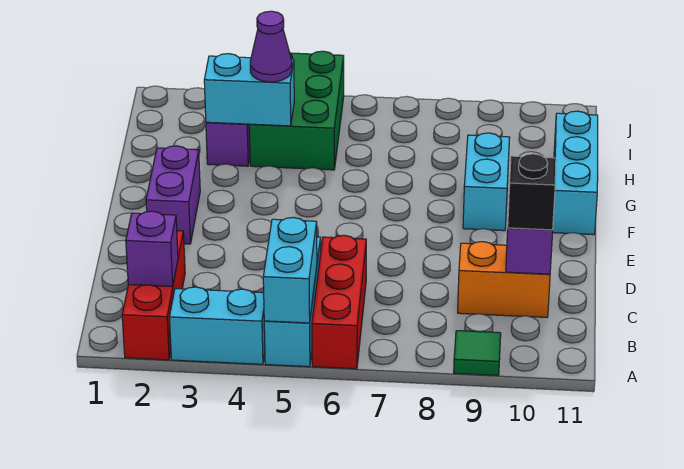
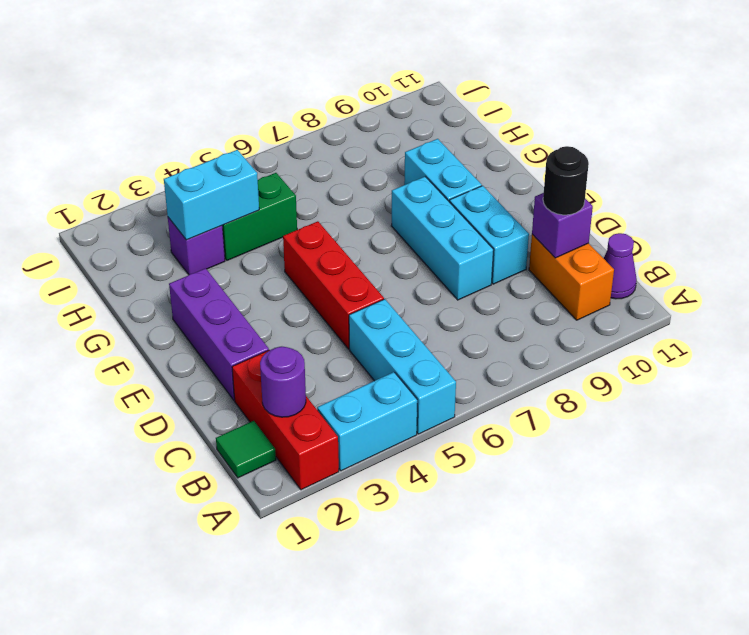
cyan 1x2 brick [263,217,317,323] -> cyan 1x2 brick moved to [449,186,529,284]
red 1x3 brick [312,235,366,369] -> red 1x3 brick moved to [283,221,384,349]
green 1x1 tile [454,331,501,375] -> green 1x1 tile moved to [216,421,276,478]
purple 1x1 brick [126,211,178,287] -> purple 1x1 round brick [260,346,306,417]
orange 1x2 brick [458,242,550,317] -> orange 1x2 brick turned to [529,234,614,320]
black 1x1 brick [508,154,556,230] -> black 1x1 round brick [543,146,589,215]
purple 1x2 brick [146,146,200,244] -> purple 1x3 brick [169,268,269,400]
cyan 1x3 brick [553,111,598,235] -> cyan 1x3 brick moved to [391,177,494,300]
green 2x3 brick [249,51,344,170] -> green 1x2 brick [222,173,297,260]
purple 1x1 cone [250,11,292,82] -> purple 1x1 cone moved to [604,233,637,299]

